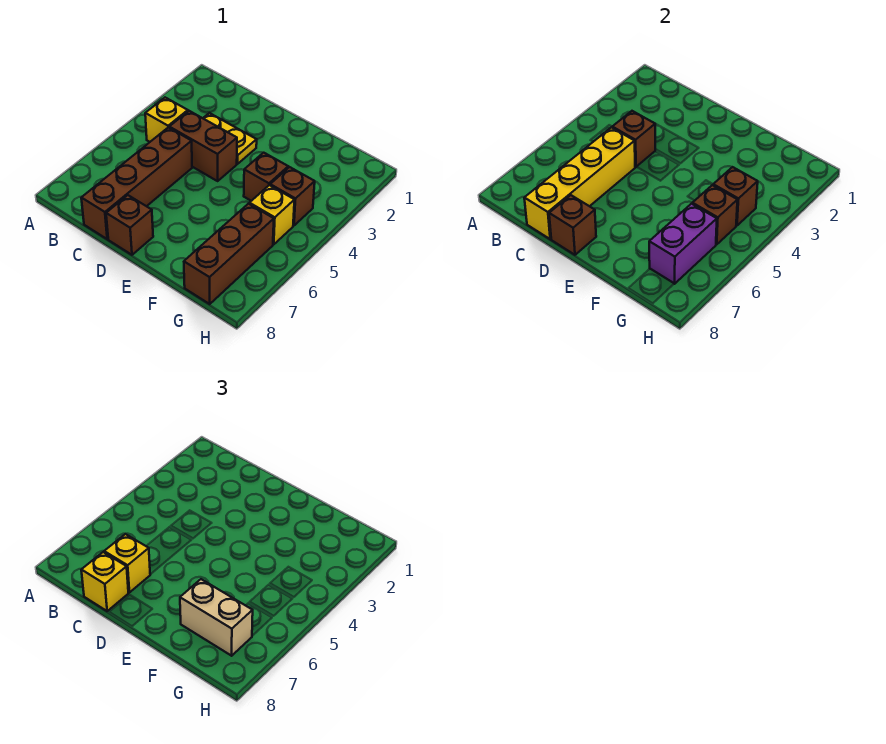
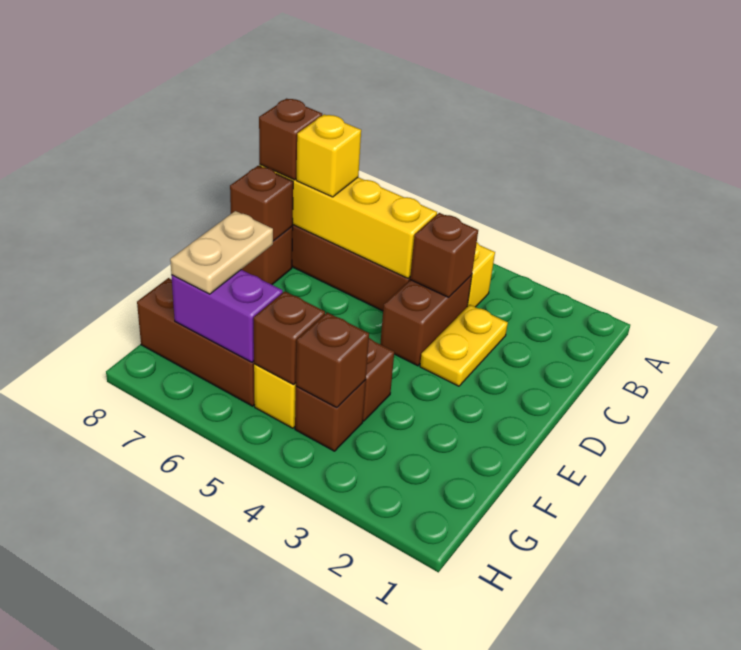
yellow 1x1 brick [81,552,128,611] -> brown 1x1 brick [259,99,322,180]
tan 1x2 brick [180,579,253,656] -> tan 1x2 plate [170,211,273,294]

